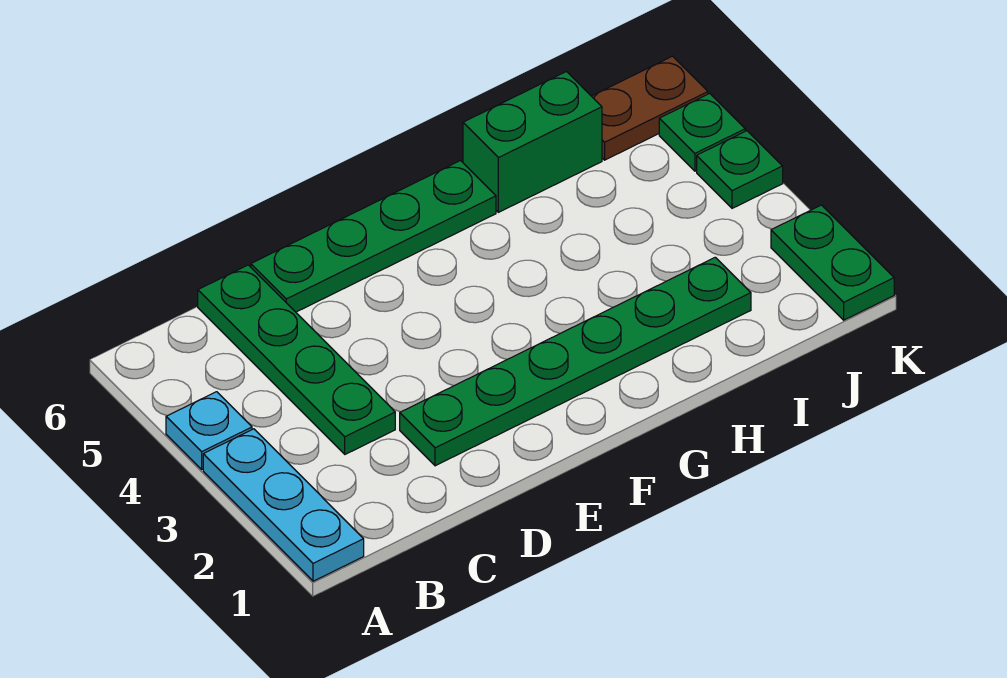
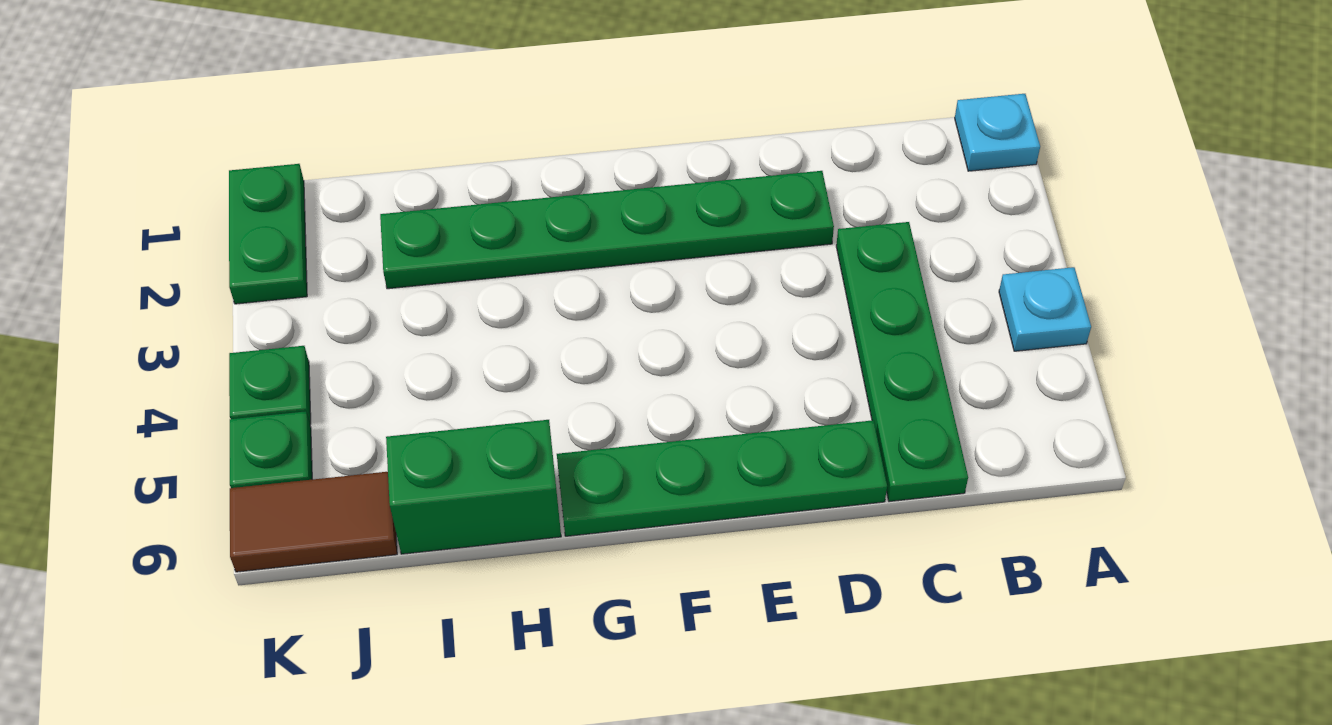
cyan 1x3 plate [203,429,364,581] -> cyan 1x1 plate [955,94,1040,171]
brown 1x2 plate [592,56,708,160] -> brown 1x2 tile [230,472,397,572]

